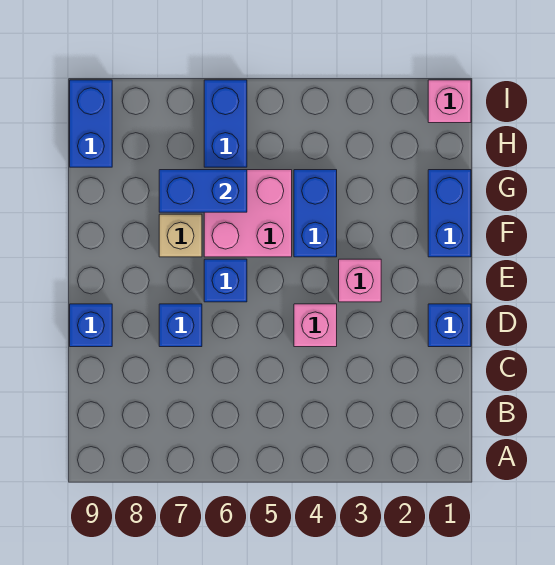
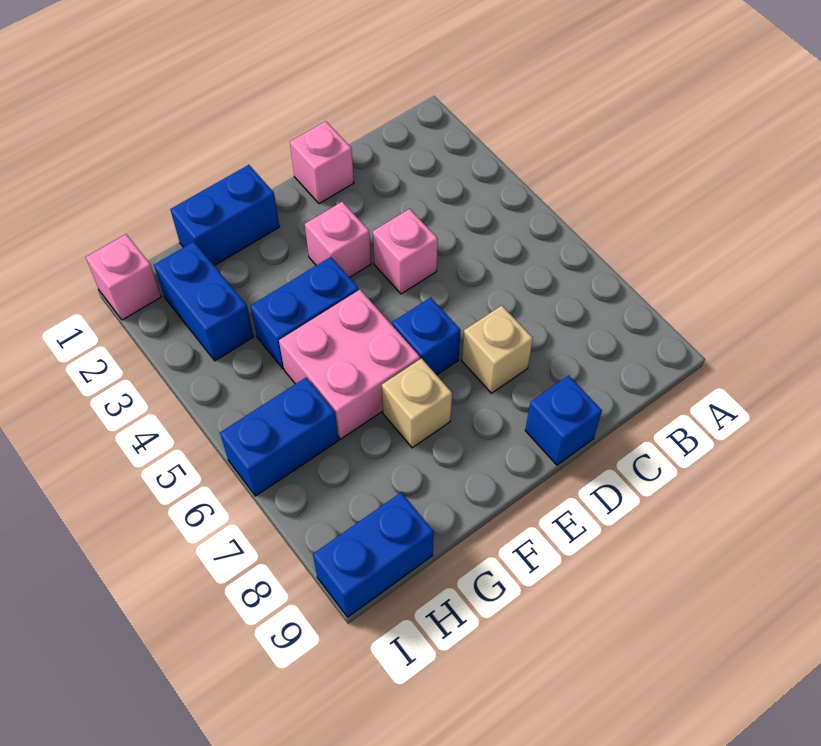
blue 1x1 brick [428,304,471,347] -> pink 1x1 brick [290,121,354,204]
blue 1x1 brick [159,304,202,347] -> tan 1x1 brick [462,305,533,393]
blue 1x2 brick [159,170,247,212] -> blue 1x2 brick moved to [154,242,254,361]

